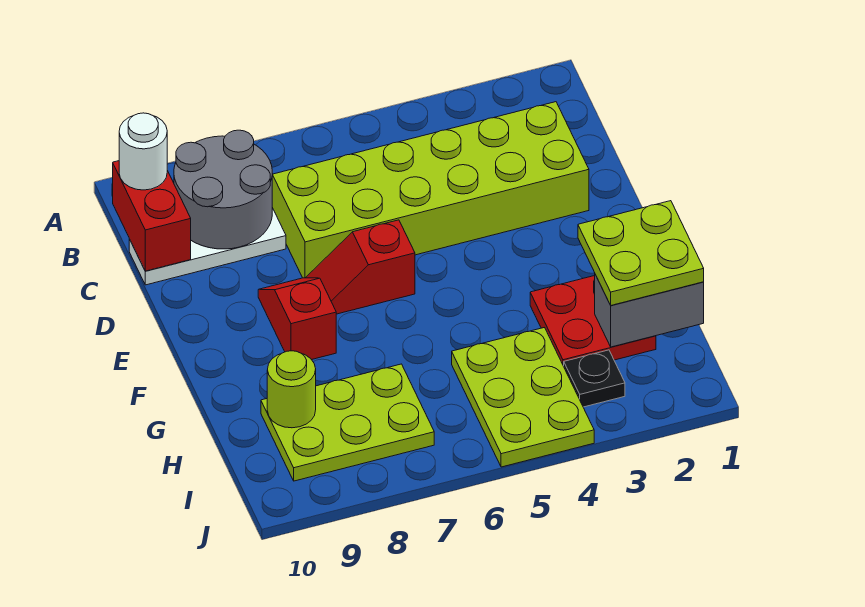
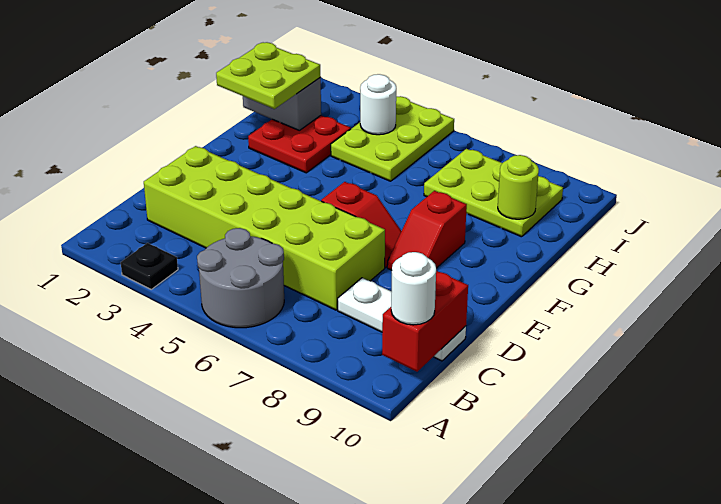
grey 2x2 round brick [174,130,272,249] -> grey 2x2 round brick moved to [197,228,284,328]
black 1x1 plate [564,350,625,407] -> black 1x1 plate moved to [121,243,178,289]
none -> white 1x1 round brick [360,74,397,135]

